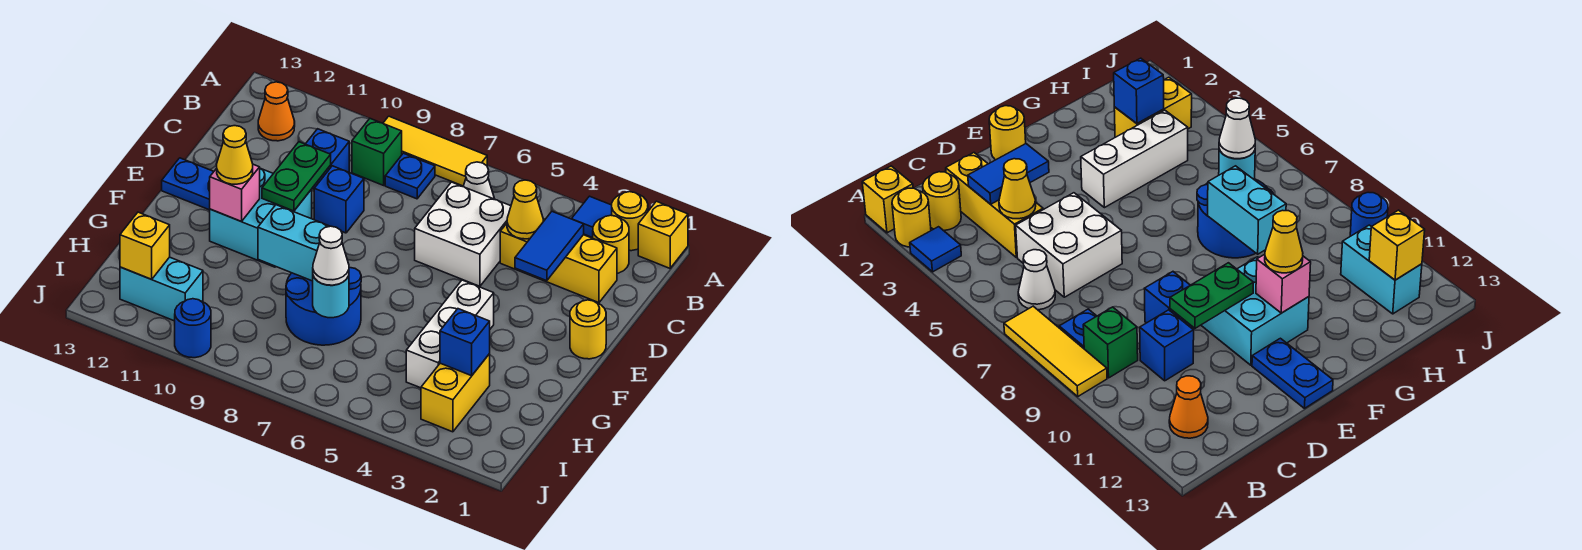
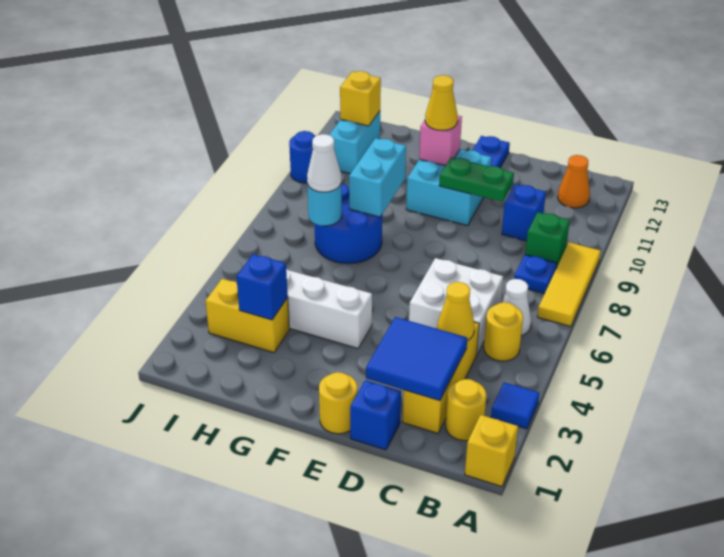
yellow 1x1 round brick [612,192,648,251] -> yellow 1x1 round brick moved to [484,302,523,361]
blue 1x2 tile [515,212,584,281] -> blue 2x2 tile [366,317,467,401]
blue 1x1 brick [314,166,364,233] -> blue 1x1 brick moved to [350,380,401,450]

